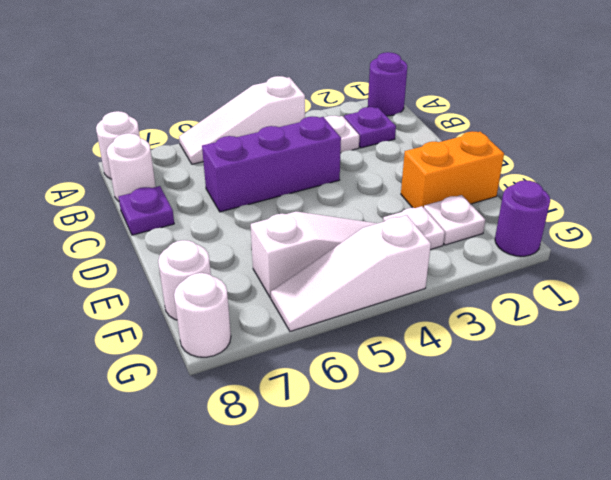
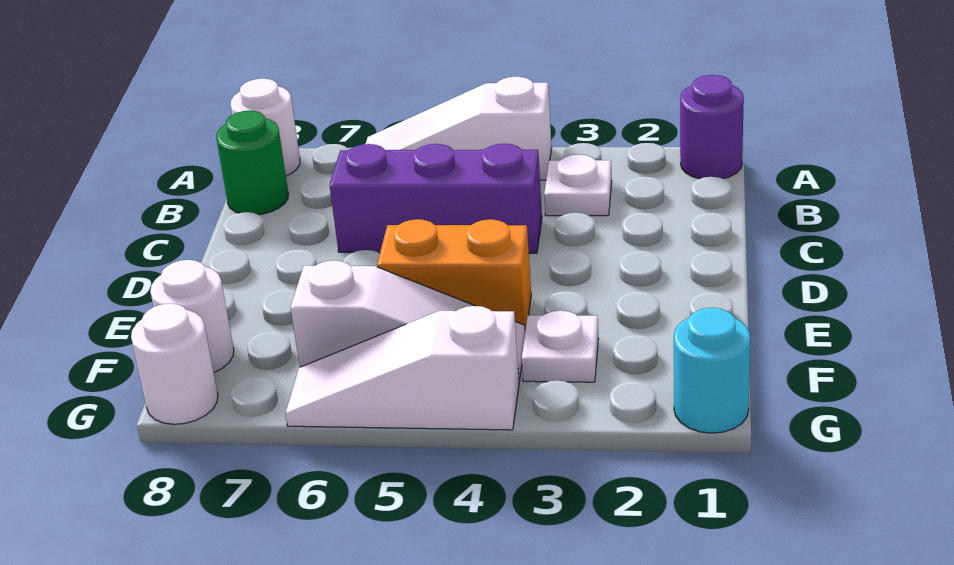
purple 1x1 plate [344,107,396,148] -> none
white 1x1 round brick [107,133,156,201] -> green 1x1 round brick [216,111,288,215]
purple 1x1 plate [119,186,174,235] -> none
orange 1x2 brick [401,131,504,208] -> orange 1x2 brick moved to [377,219,531,330]
white 1x1 plate [424,195,485,245] -> none
purple 1x1 round brick [495,180,550,256] -> cyan 1x1 round brick [674,308,750,433]

